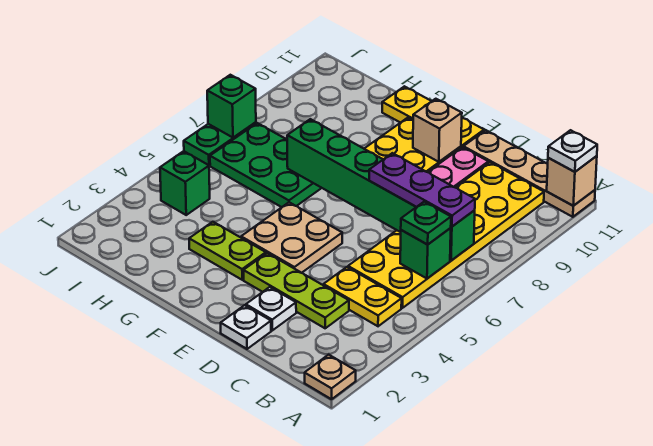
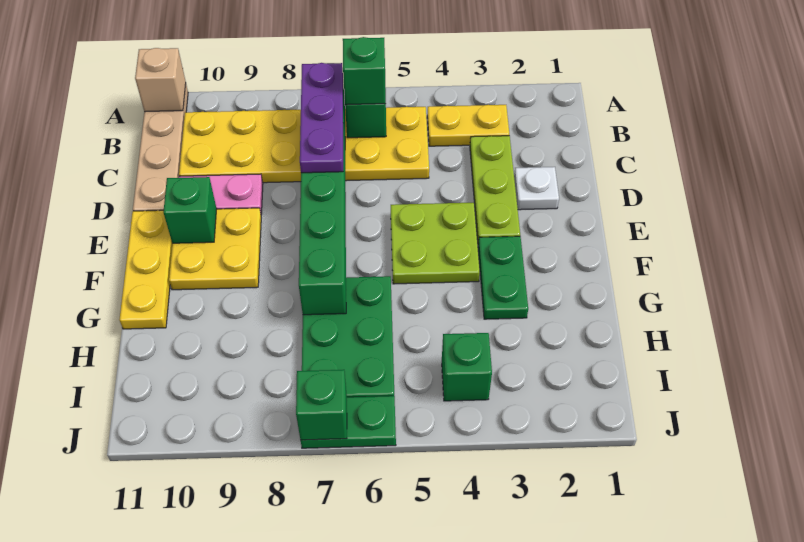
tan 1x1 plate [305,355,356,399] -> none
white 1x1 plate [548,130,597,172] -> none
yellow 1x2 plate [323,267,402,326] -> yellow 1x2 plate turned to [427,105,509,146]
green 1x1 plate [401,202,451,245] -> green 1x1 brick [343,37,386,105]
white 1x1 plate [221,305,271,349] -> none
tan 2x2 plate [241,202,342,273] -> lime 2x2 plate [391,203,480,284]
tan 1x1 brick [413,99,462,162] -> green 1x1 brick [163,177,217,243]
lime 1x2 plate [189,222,266,280] -> green 1x2 plate [478,236,528,319]

